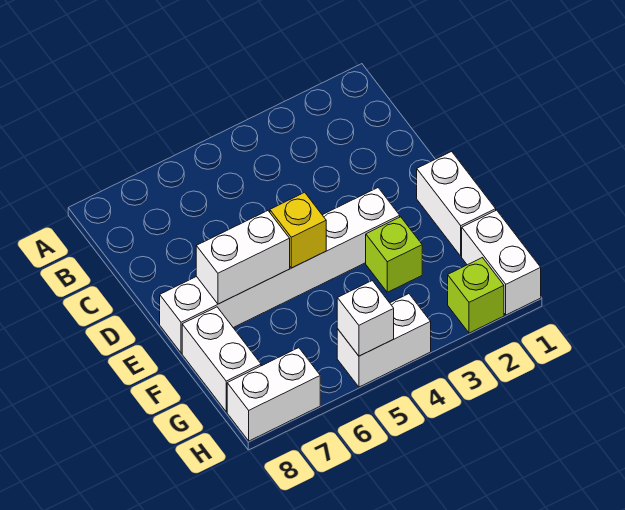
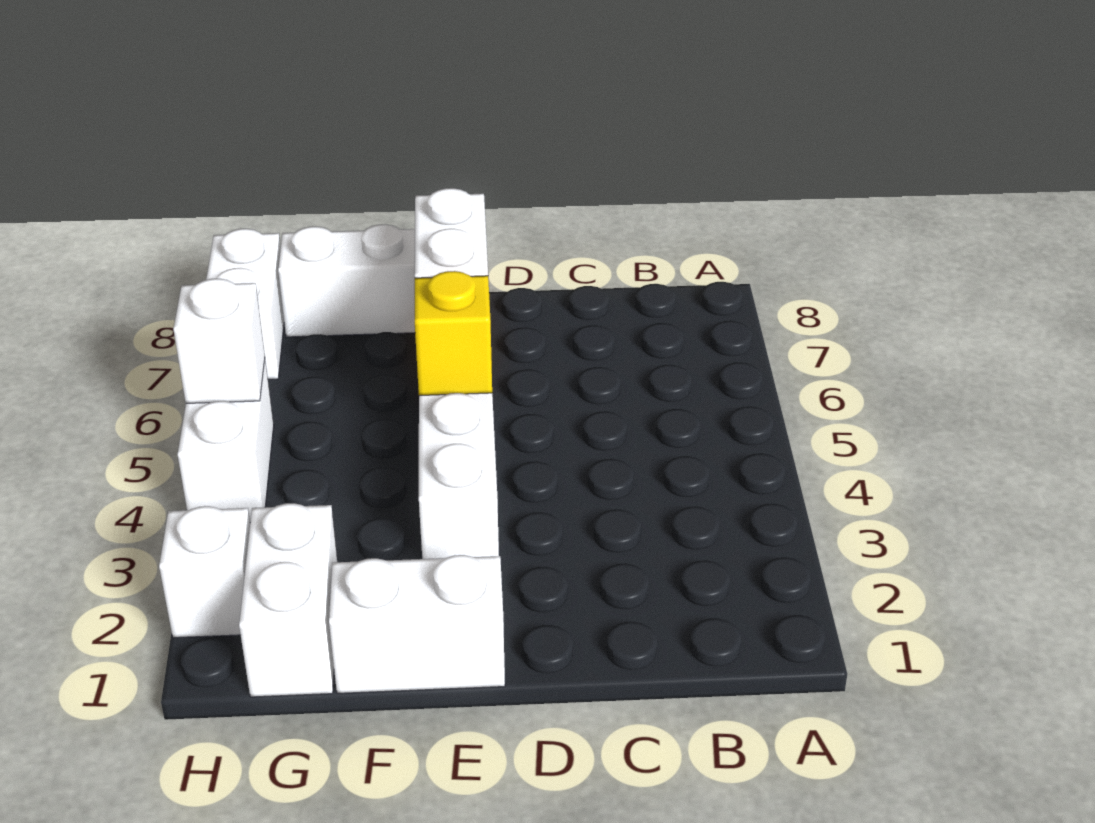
lime 1x1 brick [366,217,422,292] -> none
white 1x2 brick [462,210,541,315] -> white 1x2 brick turned to [239,503,337,697]
lime 1x1 brick [448,258,504,333] -> white 1x1 brick [159,506,250,638]

